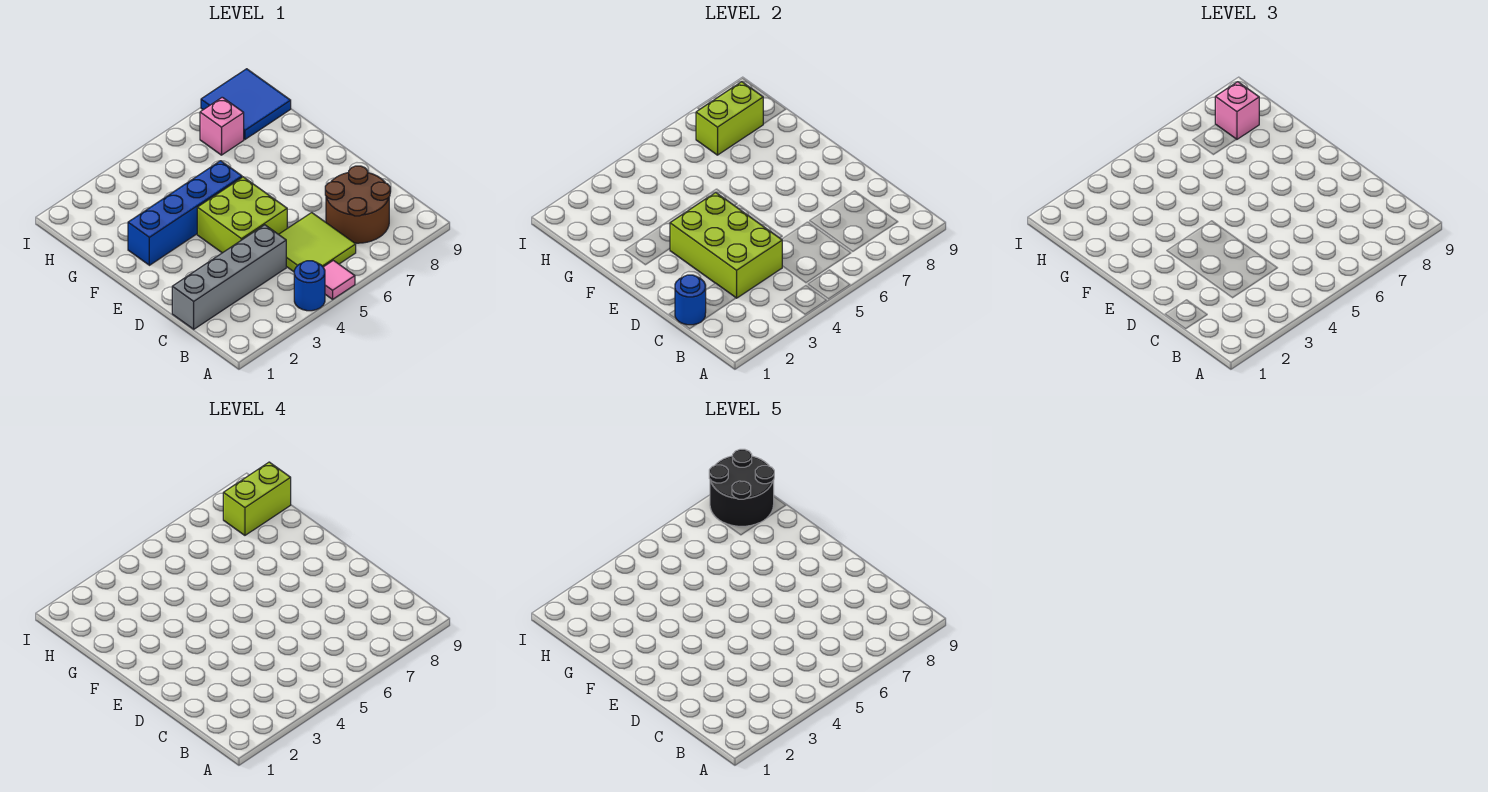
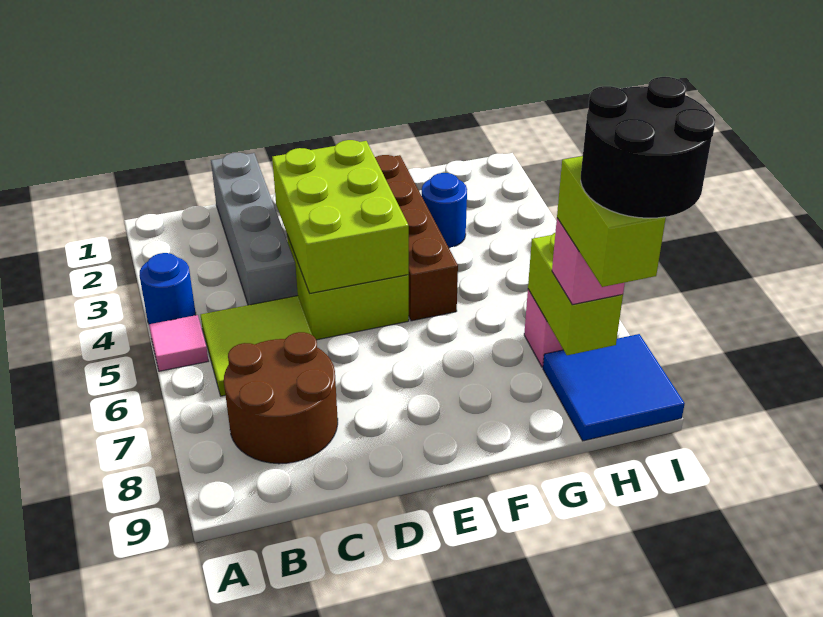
blue 1x1 round brick [675,275,706,325] -> blue 1x1 round brick moved to [422,173,467,248]
lime 2x3 brick [670,192,782,298] -> lime 2x3 brick turned to [272,140,409,293]
blue 1x4 brick [128,161,242,265] -> brown 1x4 brick [375,155,458,321]

